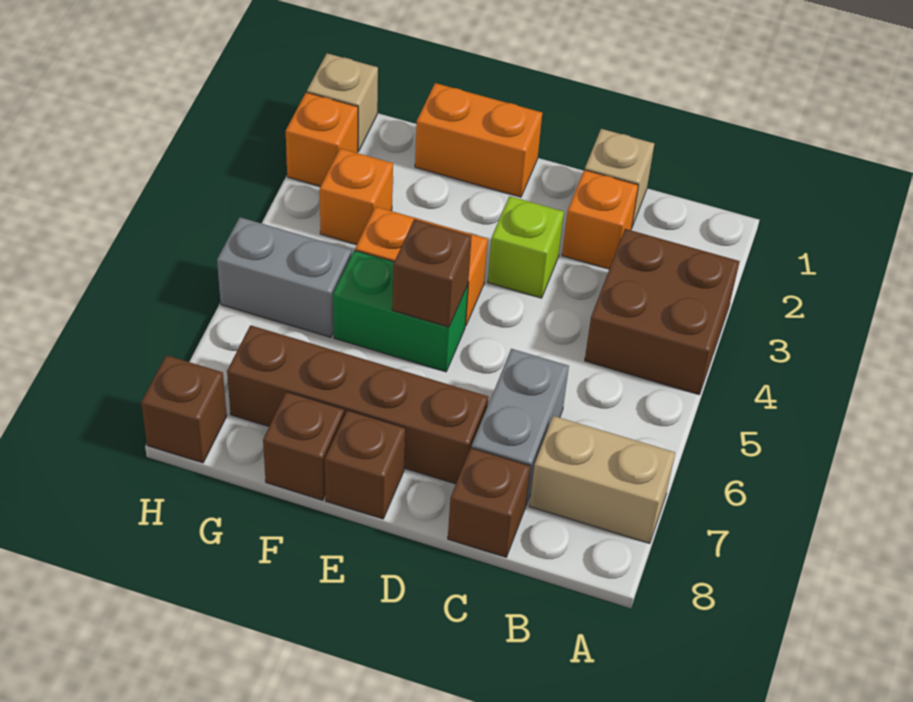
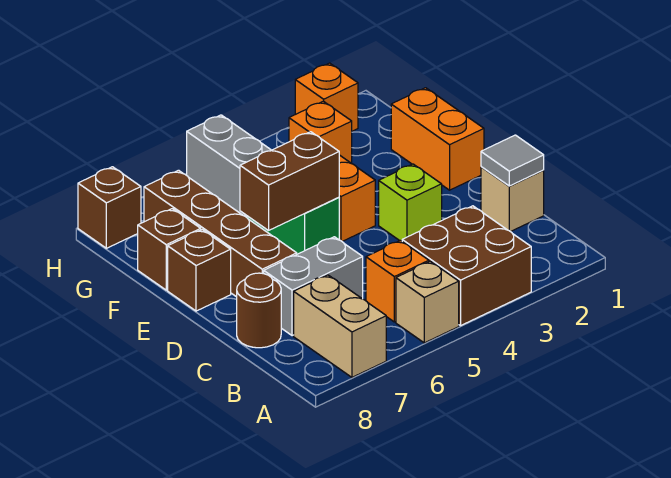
none -> grey 1x1 tile [481,135,544,186]
orange 1x1 brick [562,170,638,269] -> orange 1x1 brick moved to [366,240,429,322]
brown 1x1 brick [448,448,530,557] -> brown 1x1 round brick [237,273,281,348]
brown 1x1 brick [392,219,472,327] -> brown 1x2 brick [240,132,339,230]
tan 1x1 brick [307,53,378,151] -> tan 1x1 brick moved to [396,261,459,343]

